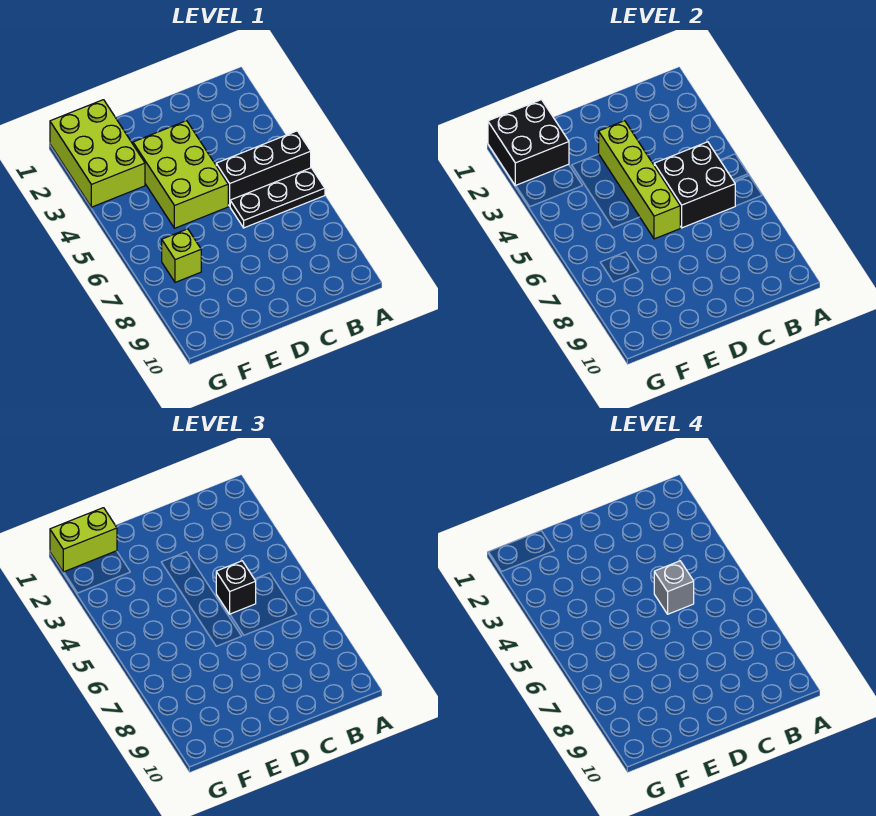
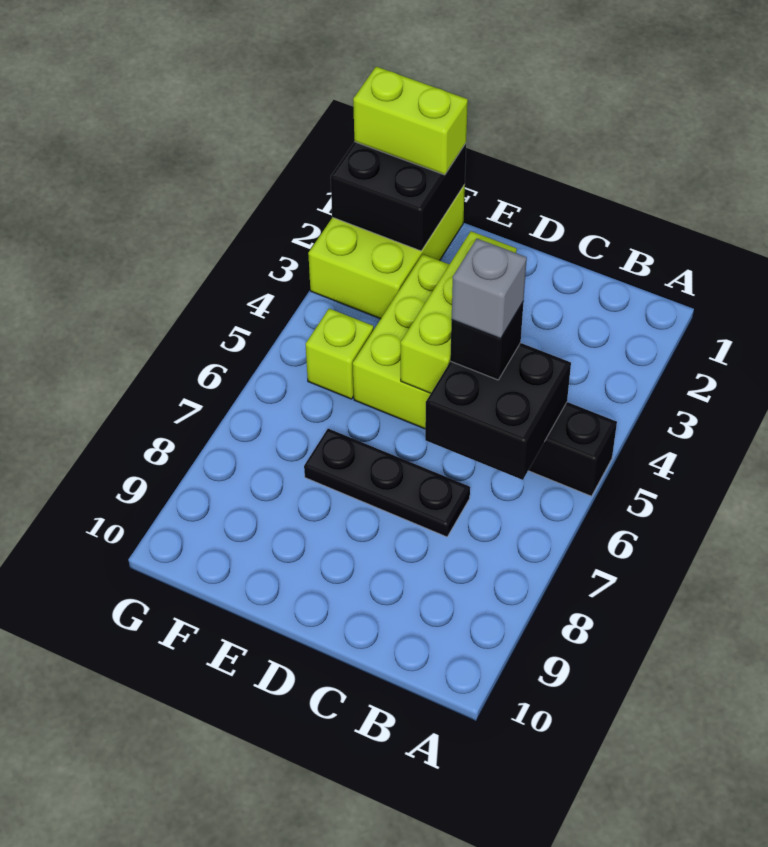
black 1x3 plate [230,168,325,228] -> black 1x3 plate moved to [304,429,470,537]
lime 1x4 brick [599,121,680,239] -> lime 1x3 brick [401,231,517,393]
lime 1x1 brick [162,229,201,282] -> lime 1x1 brick moved to [306,309,374,399]

